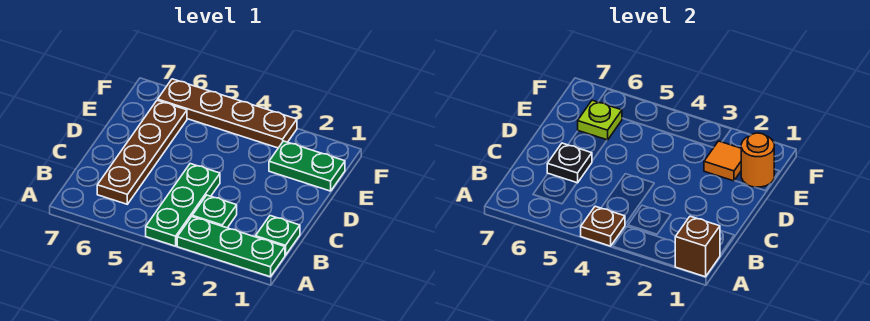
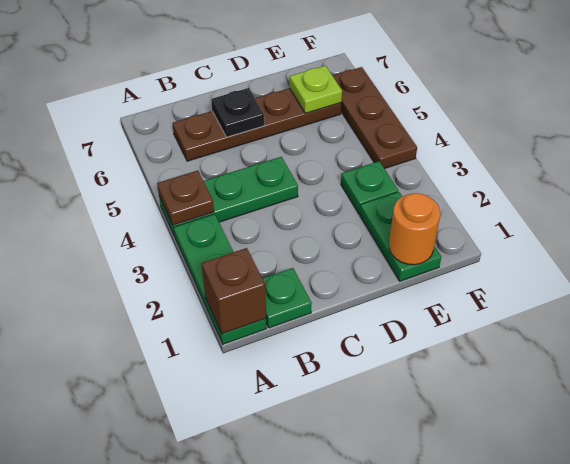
green 1x1 plate [192,195,237,228] -> green 1x1 plate moved to [341,161,398,214]
orange 1x1 tile [704,141,741,181] -> none
brown 1x4 plate [158,79,297,148] -> brown 1x3 plate [333,67,417,169]

